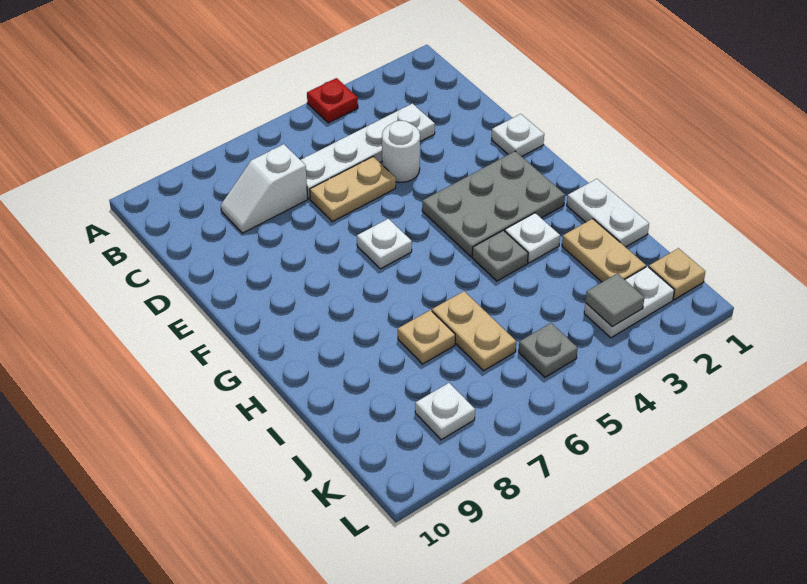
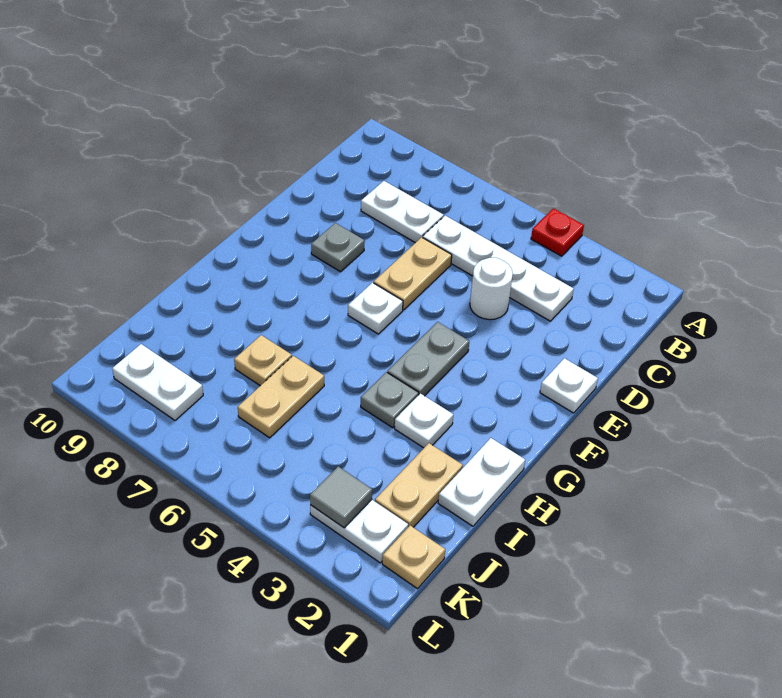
white 1x2 slope [221,144,308,233] -> white 1x2 plate [361,181,444,243]
tan 1x2 plate [310,157,396,222] -> tan 1x2 plate turned to [374,237,452,310]
grey 2x3 plate [422,151,565,257] -> grey 1x2 plate [387,322,469,396]
grey 1x1 plate [519,323,578,377] -> grey 1x1 plate moved to [311,223,365,272]
white 1x1 plate [415,383,475,440] -> white 1x2 plate [112,344,203,420]

